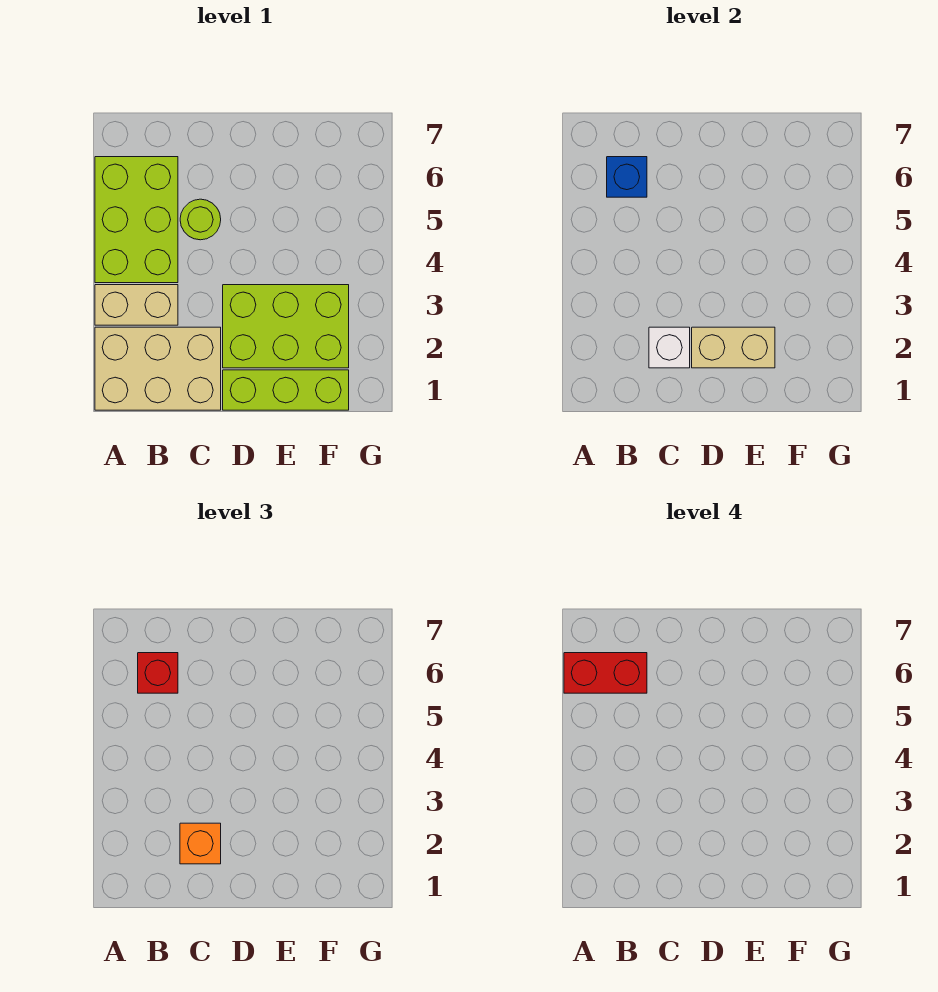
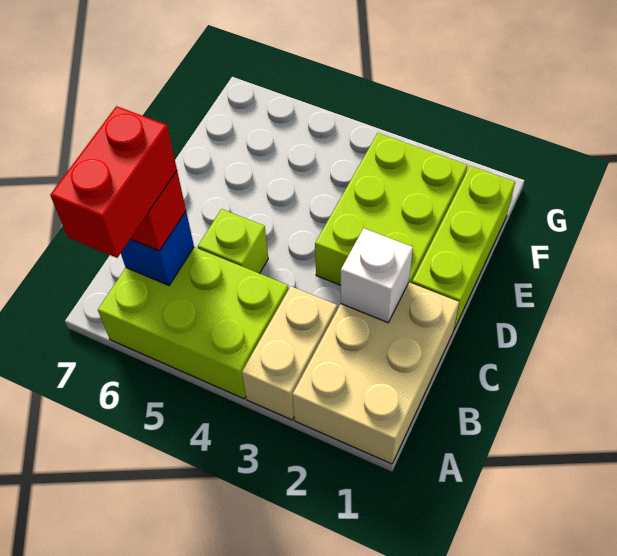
orange 1x1 brick [180,823,221,864] -> none
lime 1x1 round brick [180,199,221,240] -> lime 1x1 brick [198,209,268,274]
tan 1x2 brick [692,327,775,368] -> none

